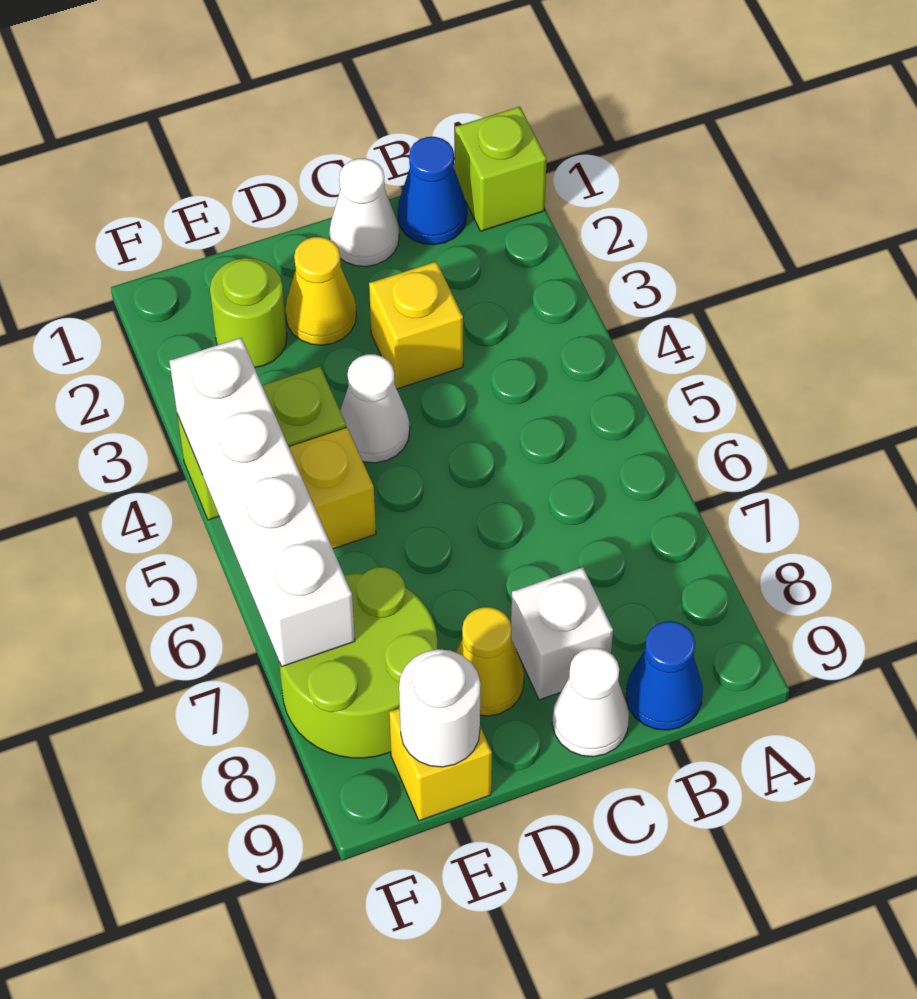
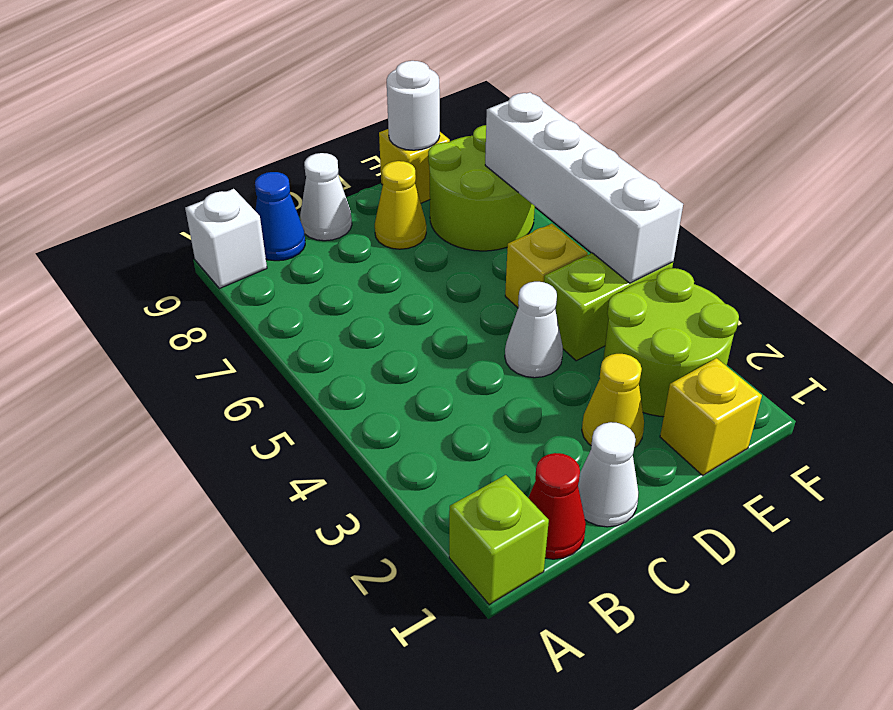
blue 1x1 cone [398,137,467,245] -> red 1x1 cone [528,453,586,559]
yellow 1x1 brick [369,262,463,389] -> yellow 1x1 brick moved to [660,358,762,476]
white 1x1 brick [511,567,613,700] -> white 1x1 brick moved to [185,189,267,289]
lime 1x1 round brick [210,258,287,368] -> lime 2x2 round brick [603,268,739,417]

